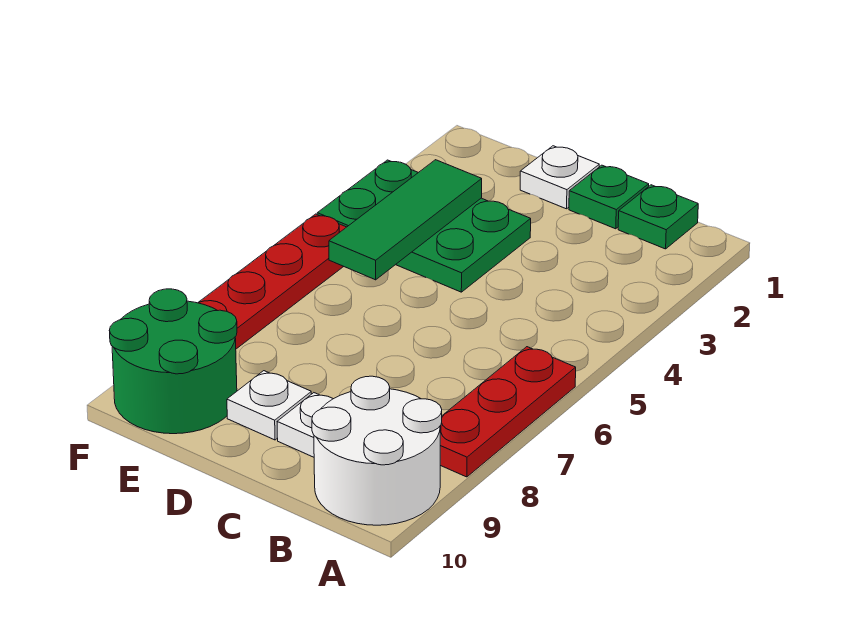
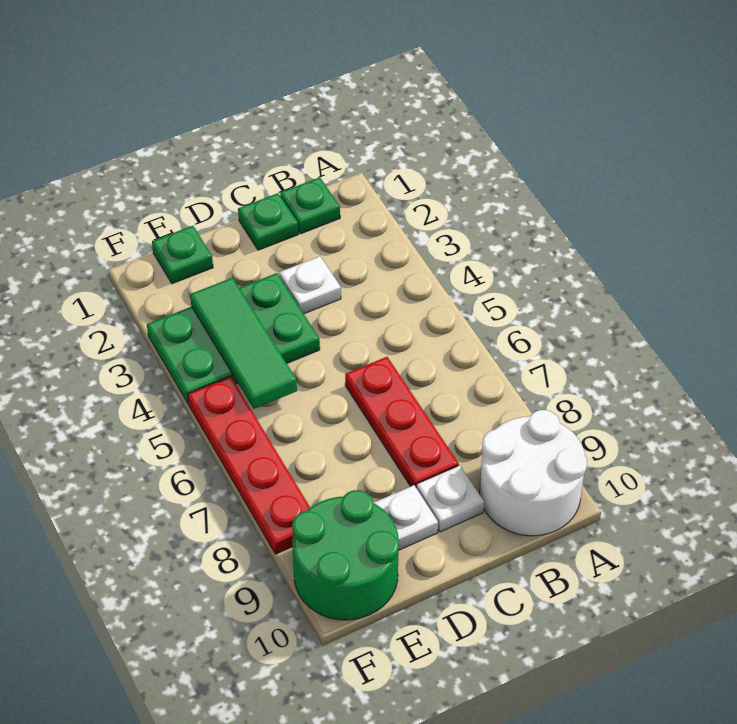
red 1x3 plate [440,347,576,477] -> red 1x3 plate moved to [345,357,459,487]
white 1x1 plate [520,146,599,209] -> white 1x1 plate moved to [279,256,341,314]
none -> green 1x1 plate [152,226,213,284]

